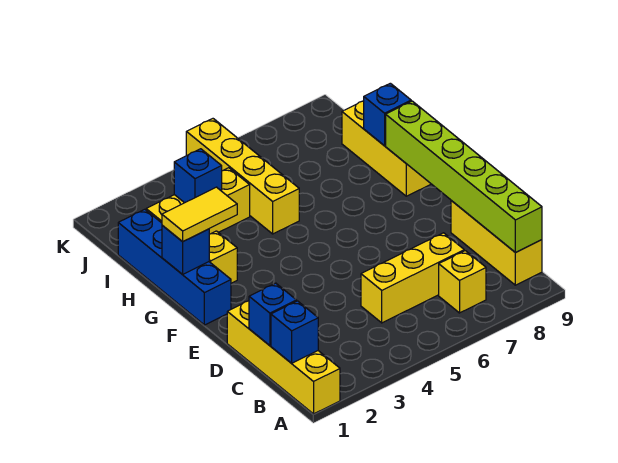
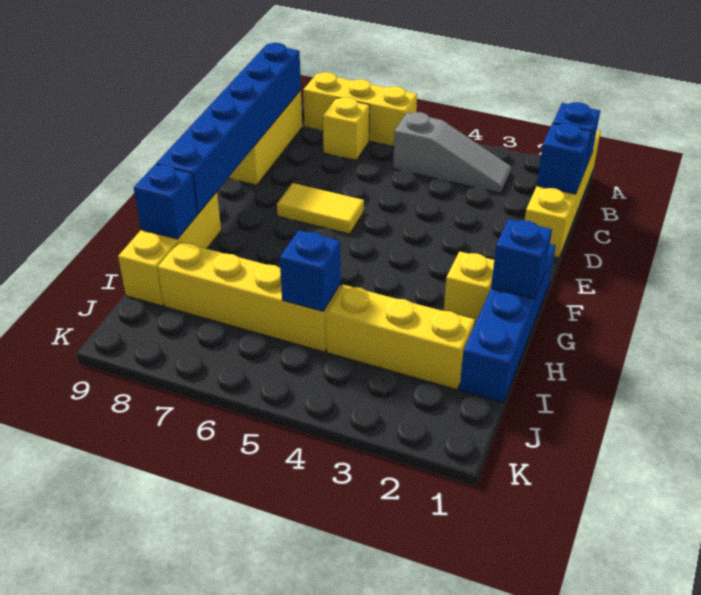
none -> grey 1x3 slope [393,112,511,193]
lime 1x6 brick [386,101,542,253] -> blue 1x6 brick [156,43,301,214]
yellow 1x3 brick [361,233,464,323] -> yellow 1x3 brick moved to [303,72,417,146]
yellow 1x2 tile [162,187,237,242] -> yellow 1x2 tile moved to [277,183,364,234]
yellow 1x4 brick [186,119,299,234] -> yellow 1x4 brick turned to [158,241,341,352]
blue 1x1 brick [174,149,222,203] -> blue 1x1 brick moved to [280,230,341,311]

